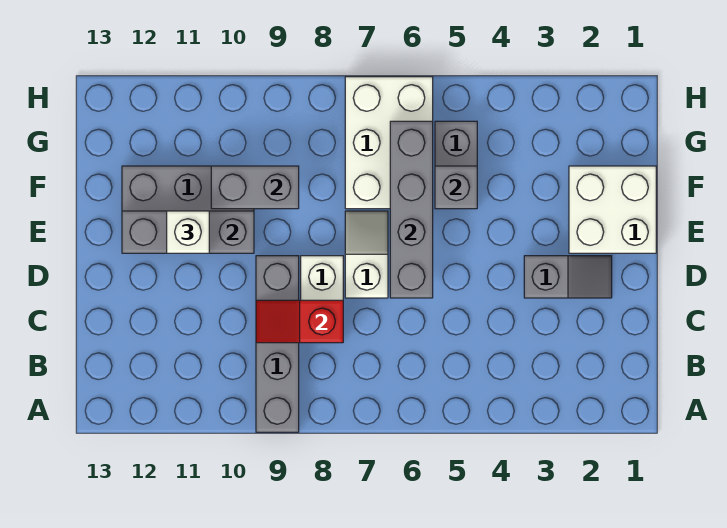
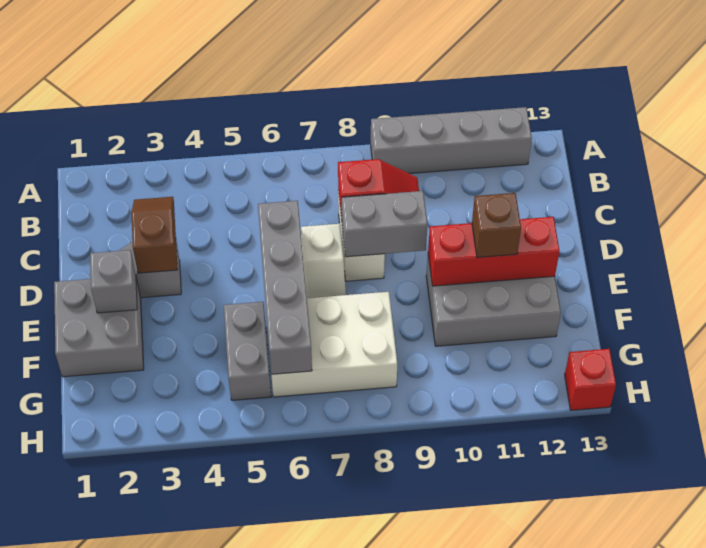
grey 1x4 brick [256,256,299,432] -> grey 1x4 brick turned to [371,107,532,173]
none -> brown 1x2 slope [131,197,177,273]
white 2x2 brick [569,166,656,253] -> grey 2x2 brick [54,278,144,377]
grey 1x3 brick [122,211,254,253] -> red 1x3 brick [428,217,559,286]
white 1x1 brick [167,211,209,253] -> brown 1x1 brick [472,193,521,257]
grey 1x1 brick [435,166,477,209] -> grey 1x1 brick moved to [90,250,137,313]
white 2x3 brick [345,77,433,209] -> white 2x3 brick turned to [271,292,397,397]
grey 1x2 brick [211,166,299,209] -> grey 1x2 brick moved to [342,191,428,257]
none -> red 1x1 brick [565,349,616,410]

